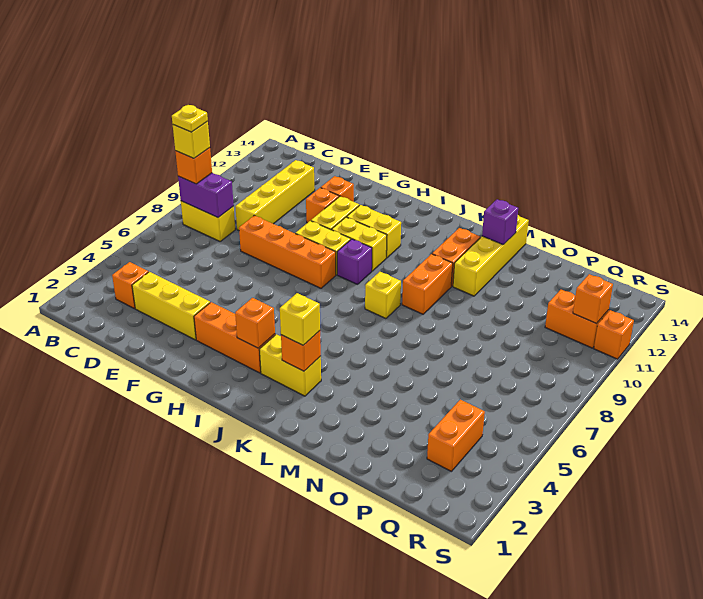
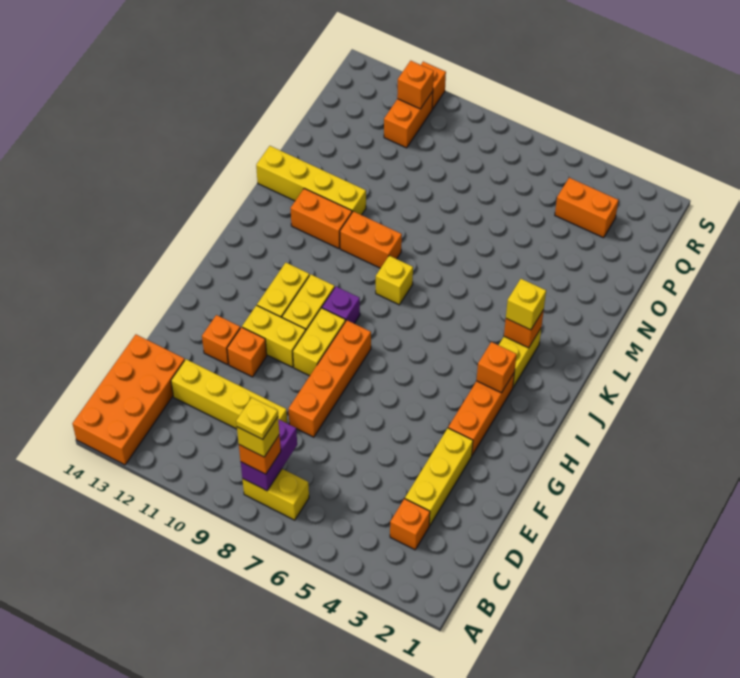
none -> orange 2x4 brick [72,335,185,465]
yellow 1x2 brick [181,201,235,241] -> yellow 1x2 brick turned to [242,469,309,520]
purple 1x1 brick [482,199,518,245] -> none

